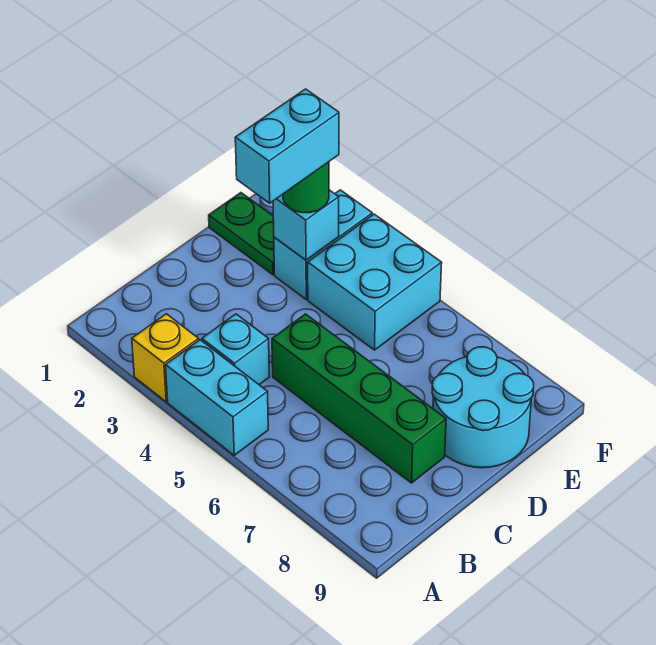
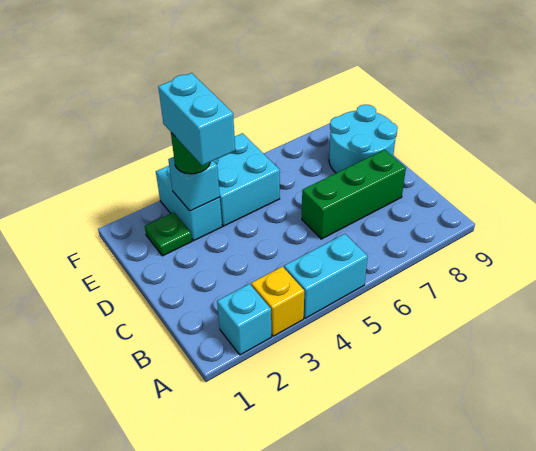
cyan 1x1 brick [202,314,269,385] -> cyan 1x1 brick moved to [217,284,271,355]
green 1x4 brick [272,314,446,483] -> green 1x3 brick [302,150,406,239]
green 1x2 plate [209,193,274,275] -> green 1x1 plate [145,213,192,256]

